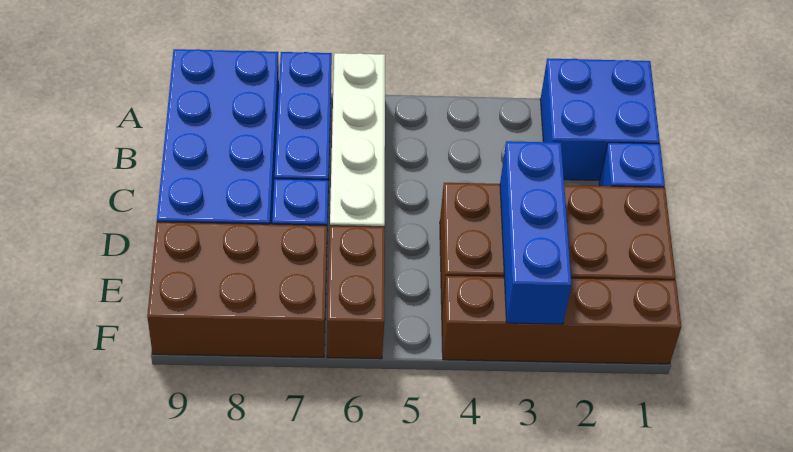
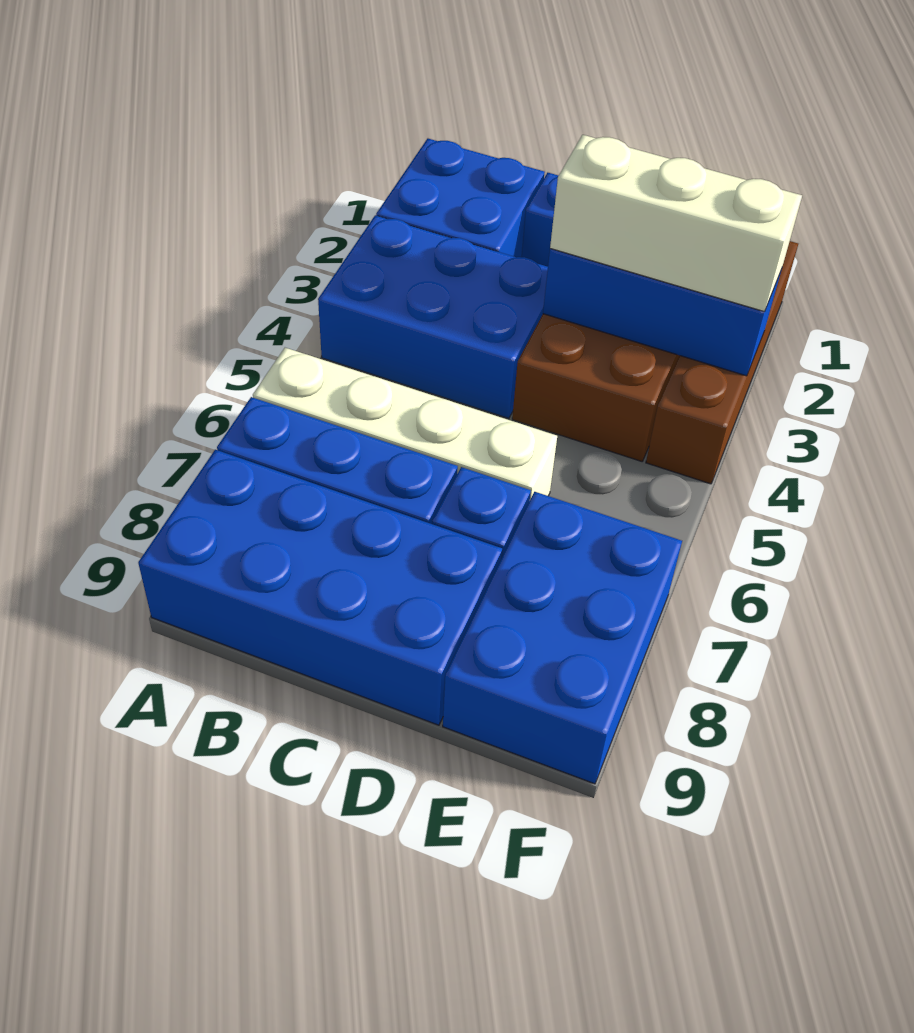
none -> blue 2x3 brick [318,215,548,418]
none -> white 1x3 brick [550,135,802,312]
brown 1x2 brick [327,226,385,359] -> none
brown 2x3 brick [147,222,327,357] -> blue 2x3 brick [443,492,682,784]

